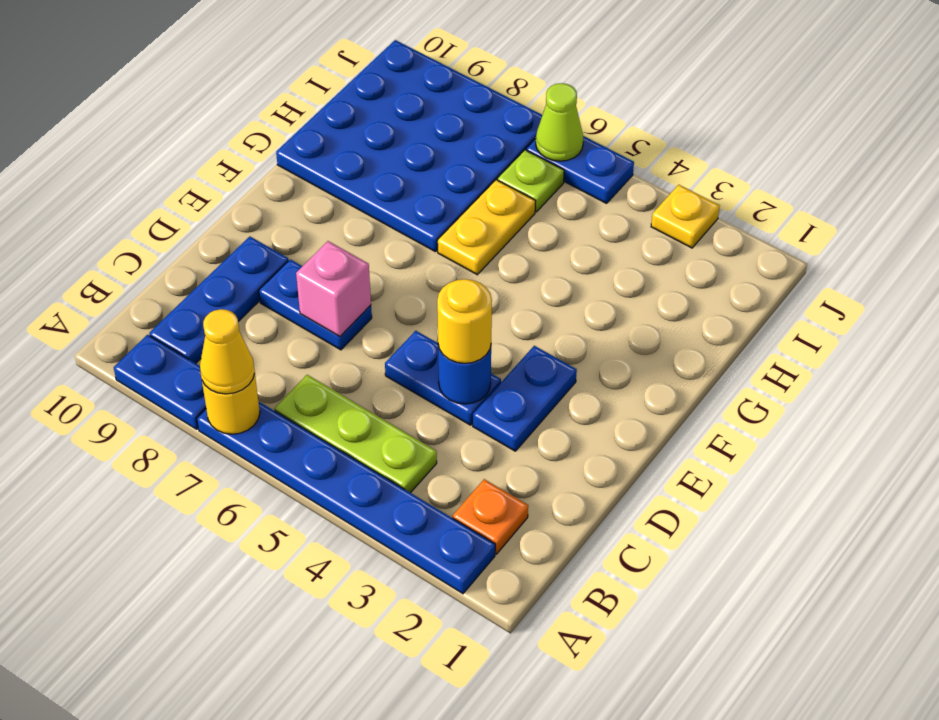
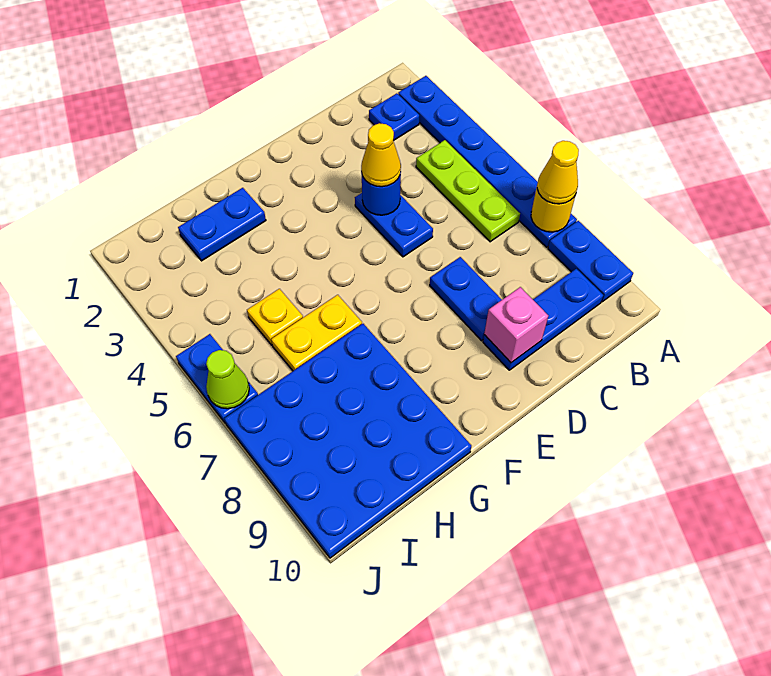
orange 1x1 plate [453,479,528,554] -> blue 1x1 plate [369,93,419,141]
blue 1x2 plate [473,346,577,451] -> blue 1x2 plate moved to [178,188,266,261]
yellow 1x1 round brick [437,279,492,363] -> yellow 1x1 cone [361,123,401,187]
pink 1x1 brick [296,241,371,336] -> pink 1x1 brick moved to [484,287,548,363]
lime 1x1 plate [497,150,564,212] -> none
yellow 1x1 plate [651,185,720,248] -> yellow 1x1 plate moved to [247,289,303,345]

